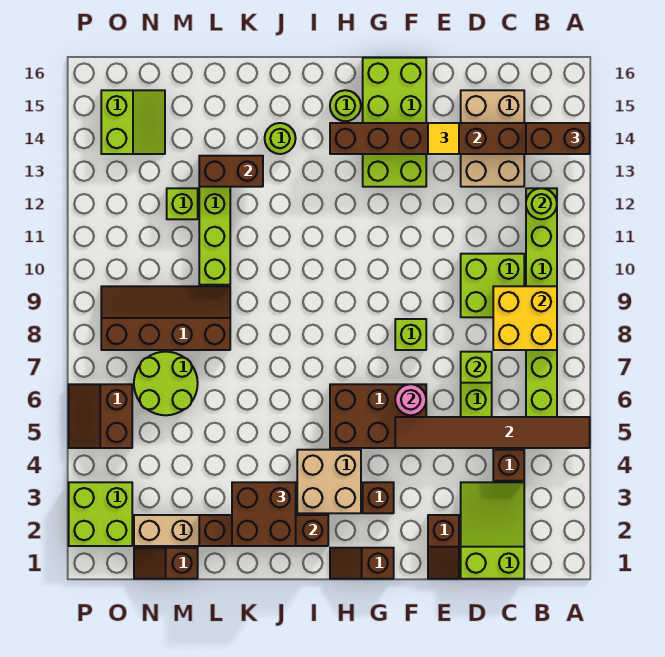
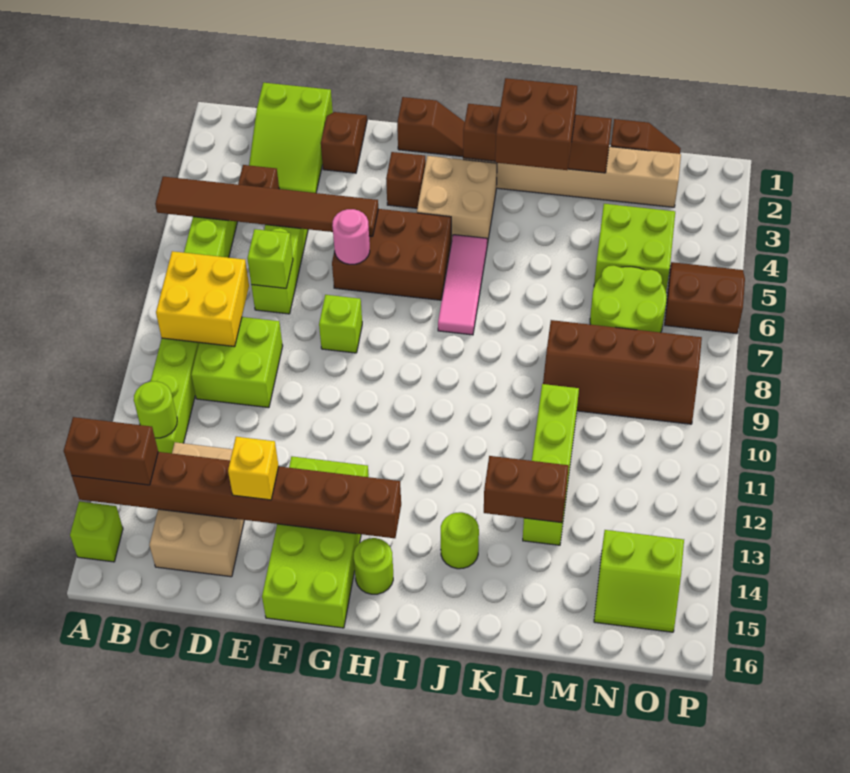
yellow 1x1 tile [428,123,459,154] -> yellow 1x1 brick [228,437,279,500]
none -> pink 1x3 tile [438,235,487,335]
lime 1x1 brick [167,188,198,219] -> lime 1x1 brick moved to [70,501,123,562]
lime 2x2 slope [101,90,165,154] -> lime 2x2 slope turned to [594,530,684,632]
lime 2x2 brick [69,482,132,546] -> lime 2x2 brick moved to [594,204,675,291]
brown 2x2 slope [69,384,132,448] -> brown 2x2 slope turned to [665,262,745,334]

